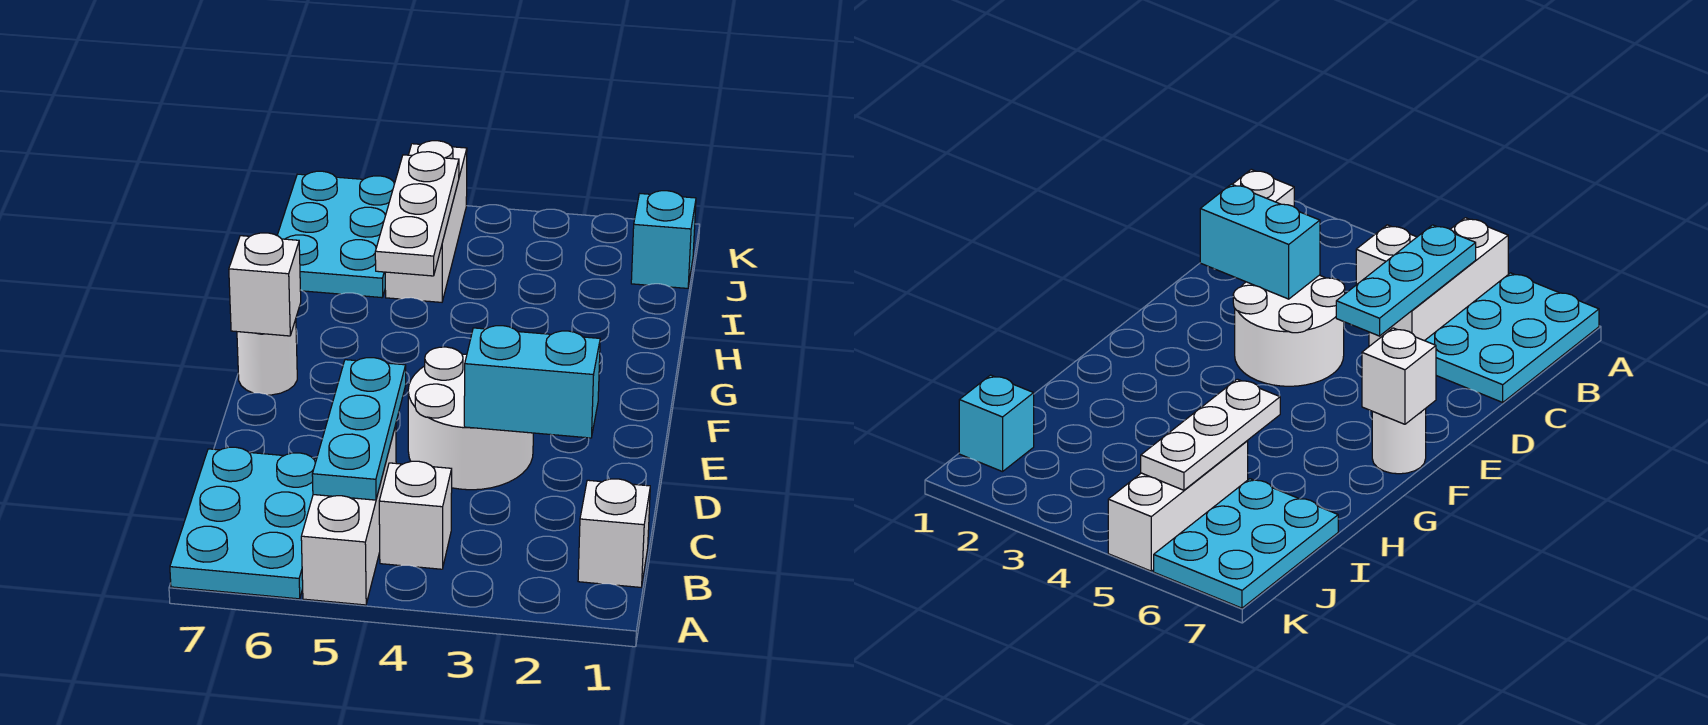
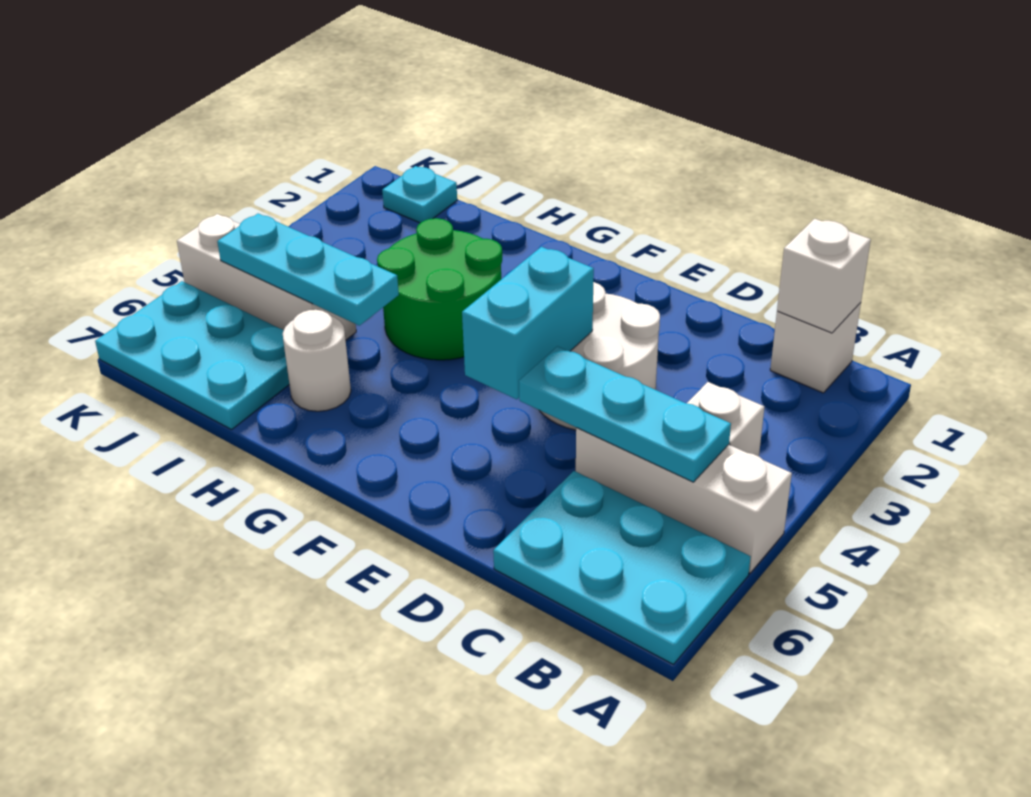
cyan 1x2 brick [464,326,600,438] -> cyan 1x2 brick moved to [462,247,594,399]
white 1x1 round brick [237,320,297,395] -> white 1x1 round brick moved to [283,310,351,411]
white 1x1 brick [229,233,301,336] -> white 1x1 brick moved to [777,219,871,333]
none -> green 2x2 round brick [377,218,502,360]
white 1x3 plate [375,152,459,276] -> cyan 1x3 plate [217,214,399,326]
cyan 1x1 brick [631,191,696,288] -> cyan 1x1 plate [382,166,457,223]

